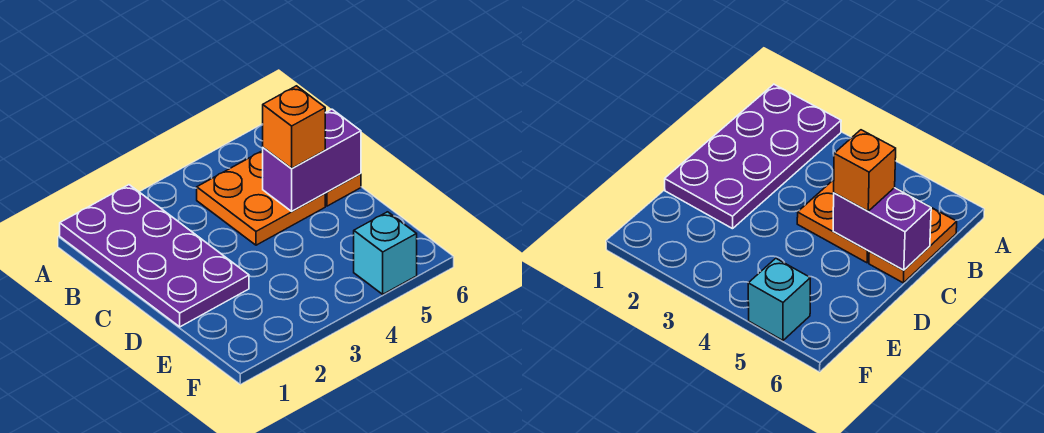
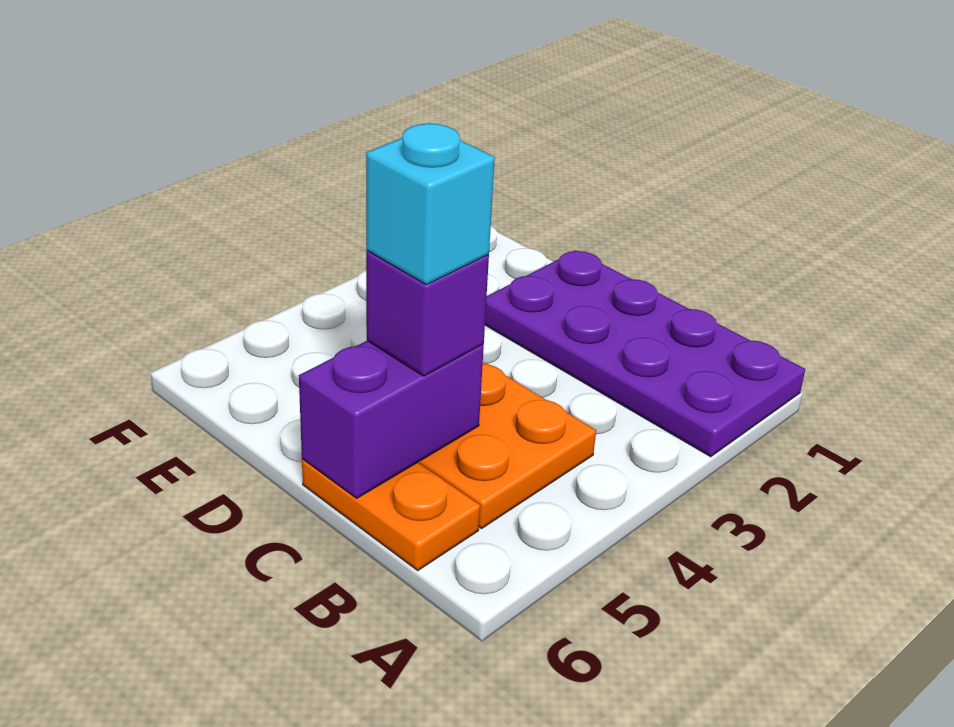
orange 1x1 brick [263,86,325,169] -> purple 1x1 brick [366,251,489,376]
cyan 1x1 brick [354,212,417,294] -> cyan 1x1 brick moved to [366,124,495,285]

